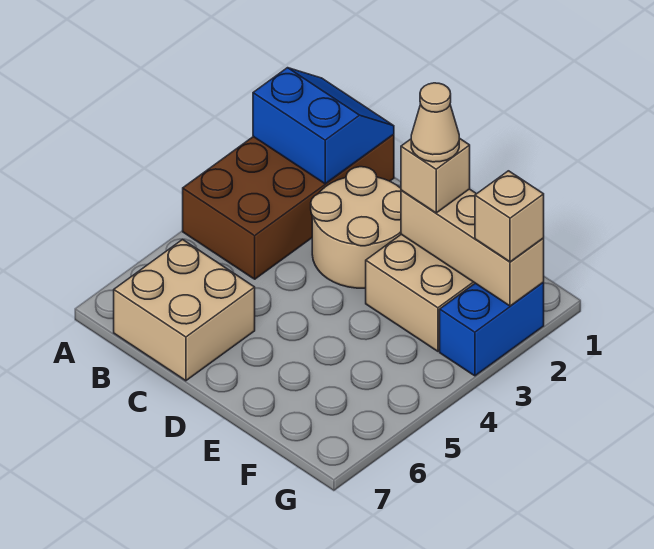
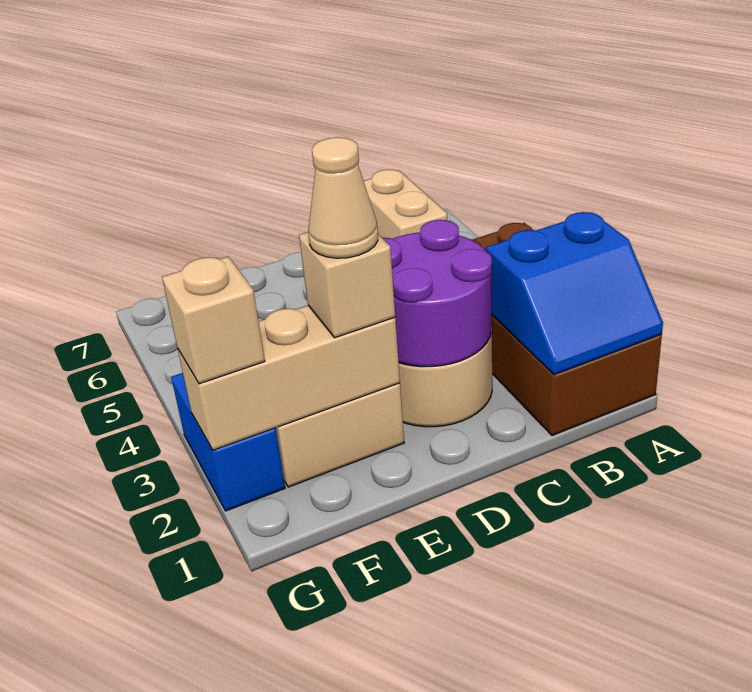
tan 2x2 brick [114,240,255,381] -> tan 1x2 brick [364,170,447,239]
none -> purple 2x2 round brick [383,220,492,367]

